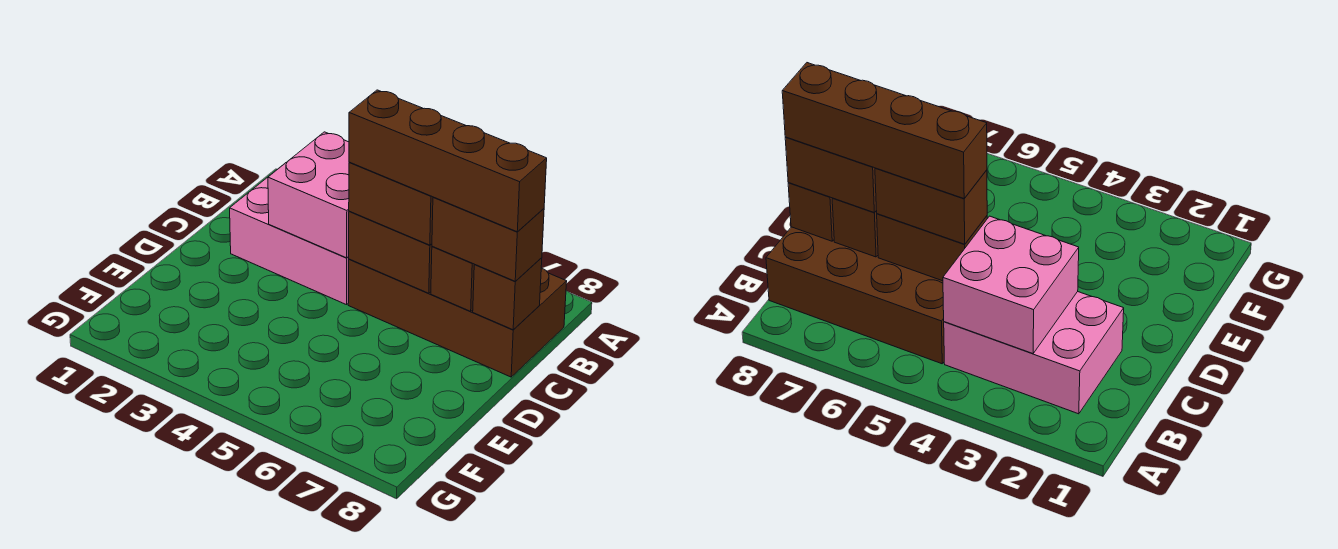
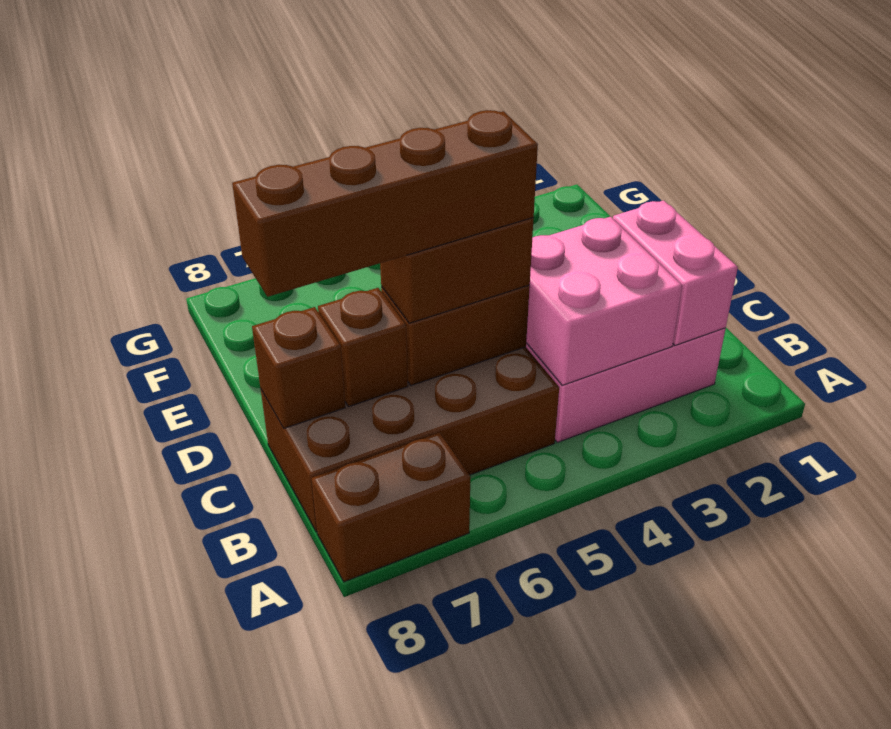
none -> pink 1x2 brick [613,200,738,345]
brown 1x2 brick [432,197,544,281] -> brown 1x2 brick moved to [312,433,470,582]

